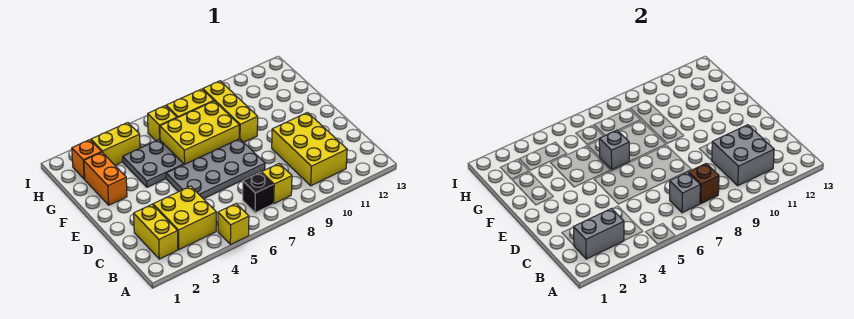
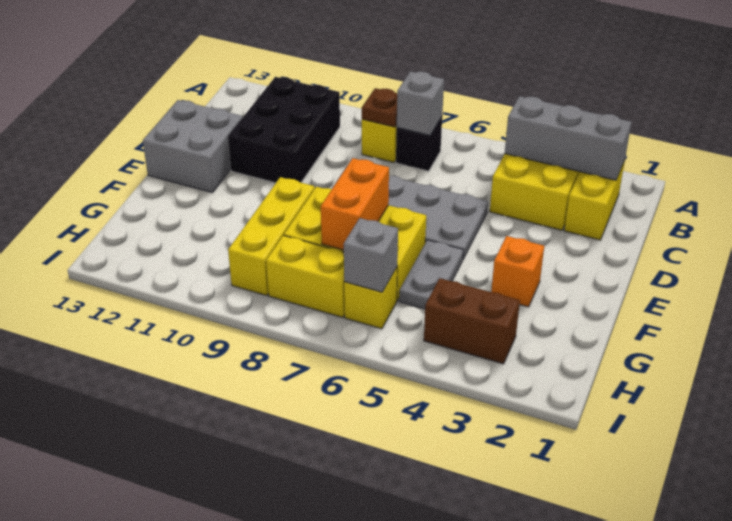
yellow 1x1 brick [218,204,249,245] -> none
grey 1x2 brick [573,209,624,259] -> grey 1x3 brick [505,96,631,180]
brown 1x1 brick [689,164,719,203] -> brown 1x1 plate [362,88,397,127]
yellow 2x3 brick [272,113,347,186] -> black 2x3 brick [228,77,340,183]
grey 2x2 brick [712,125,774,186] -> grey 2x2 brick moved to [143,100,242,193]
orange 1x2 brick [84,152,127,205] -> orange 1x2 brick moved to [321,158,389,250]
grey 2x2 plate [123,140,184,187] -> grey 1x2 plate [399,240,463,309]
grey 1x1 brick [599,130,629,170] -> grey 1x1 brick moved to [344,218,398,292]
orange 1x1 brick [72,140,101,179] -> orange 1x1 brick moved to [491,236,544,307]
yellow 1x2 brick [91,123,140,165] -> brown 1x2 brick [424,278,520,364]

